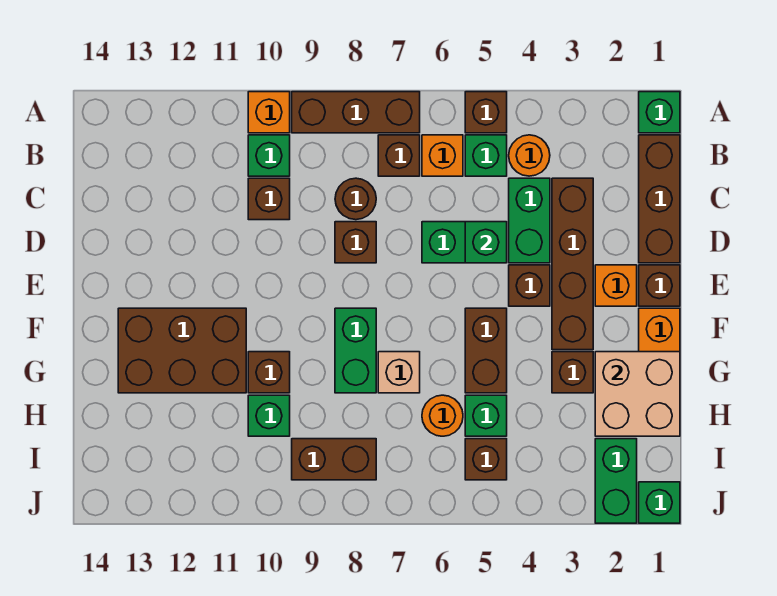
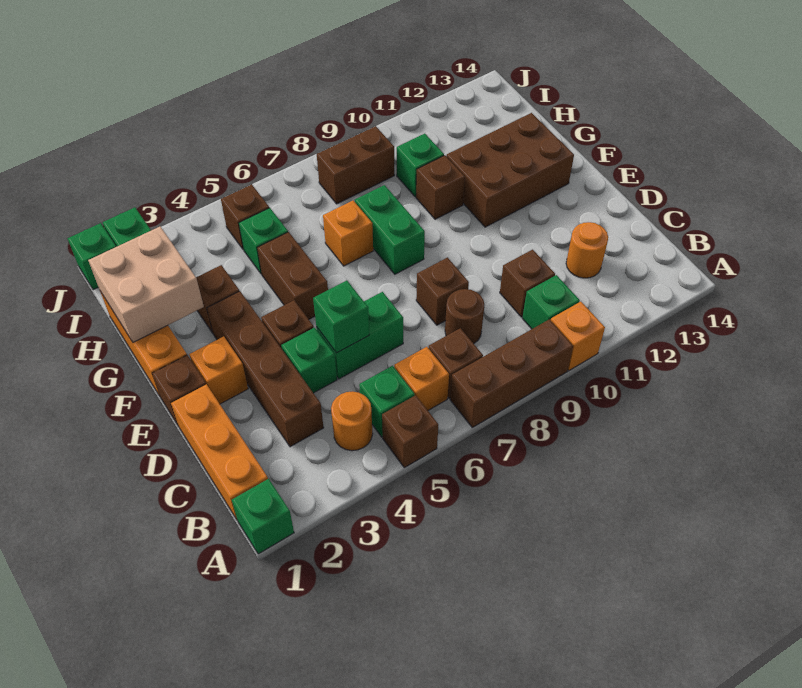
brown 1x3 brick [639,135,680,263] -> orange 1x3 brick [171,384,268,519]
green 1x2 brick [509,178,550,263] -> green 1x1 brick [281,328,337,393]
tan 1x1 brick [378,352,420,393] -> orange 1x1 brick [323,201,373,266]
orange 1x1 round brick [422,395,463,436] -> orange 1x1 round brick moved to [566,222,608,278]

